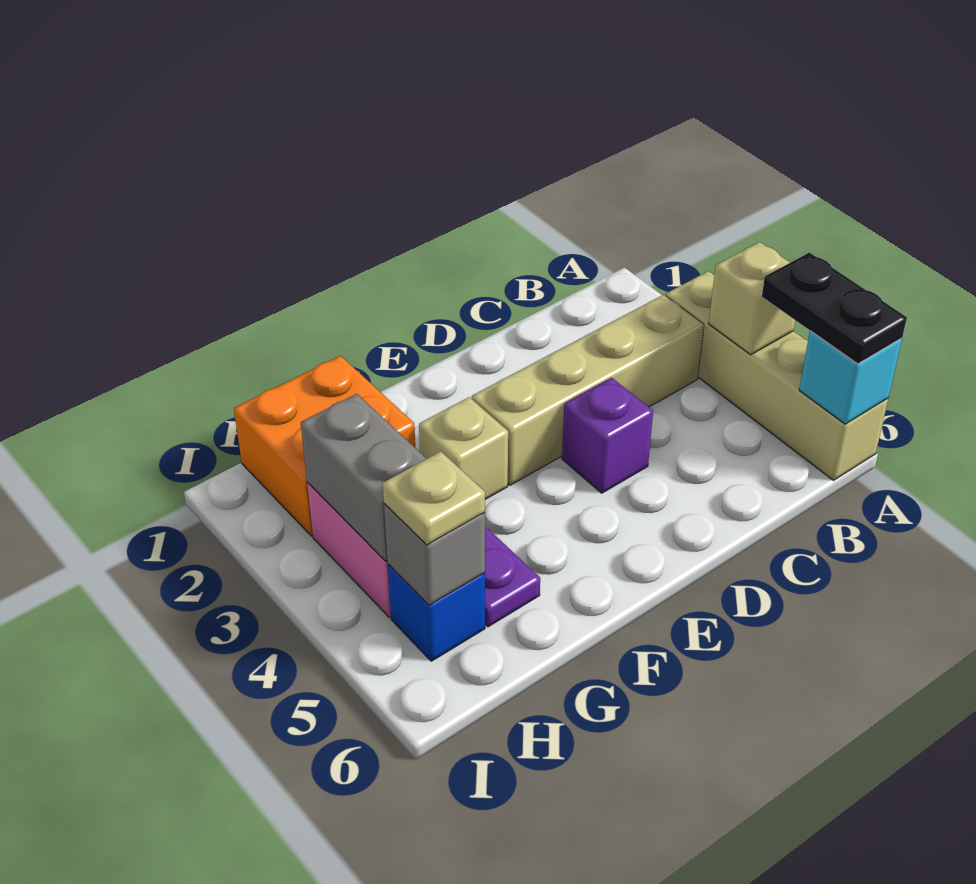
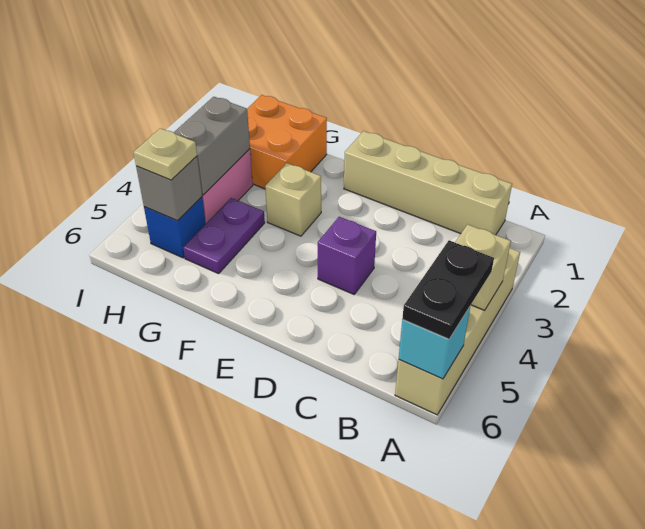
tan 1x4 brick [472,295,704,485] -> tan 1x4 brick moved to [344,131,512,235]

